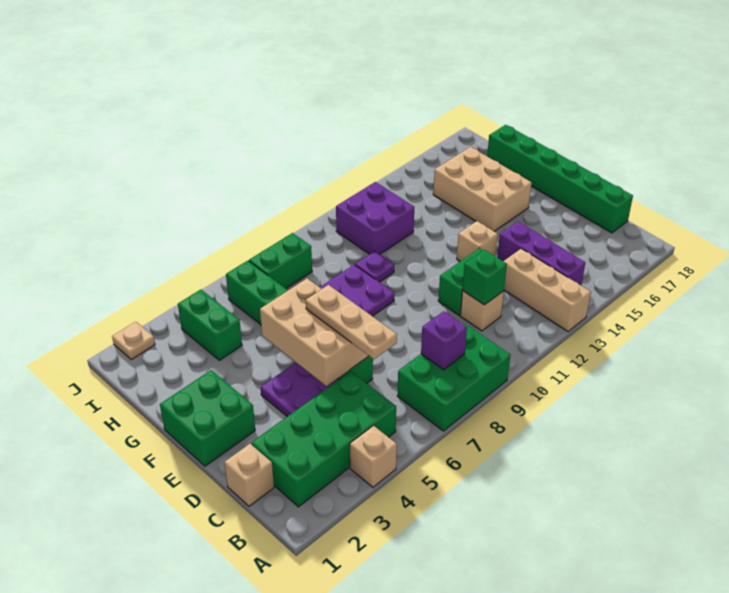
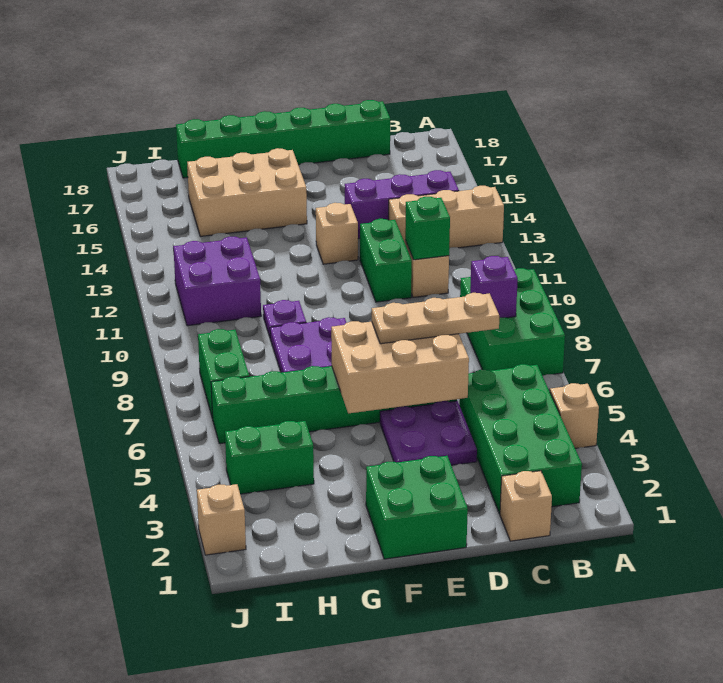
tan 1x1 plate [112,322,155,360] -> tan 1x1 brick [197,484,246,555]

